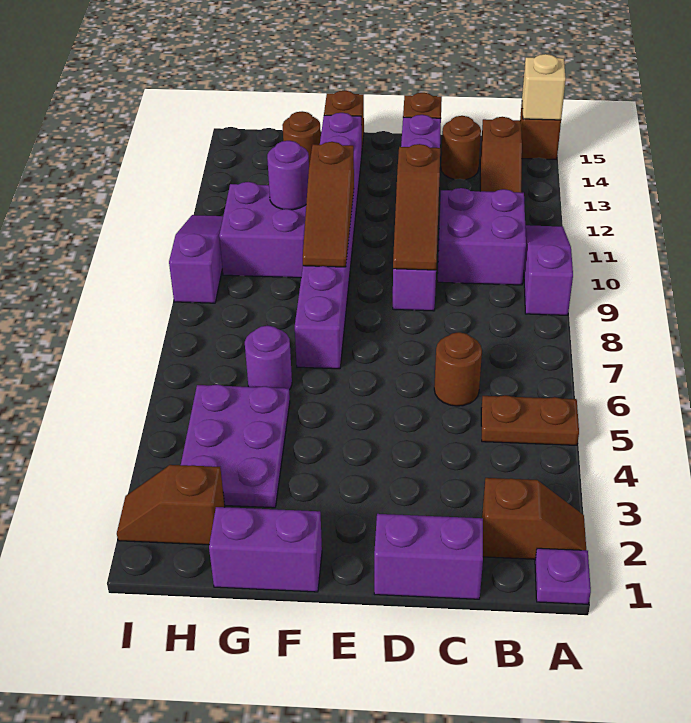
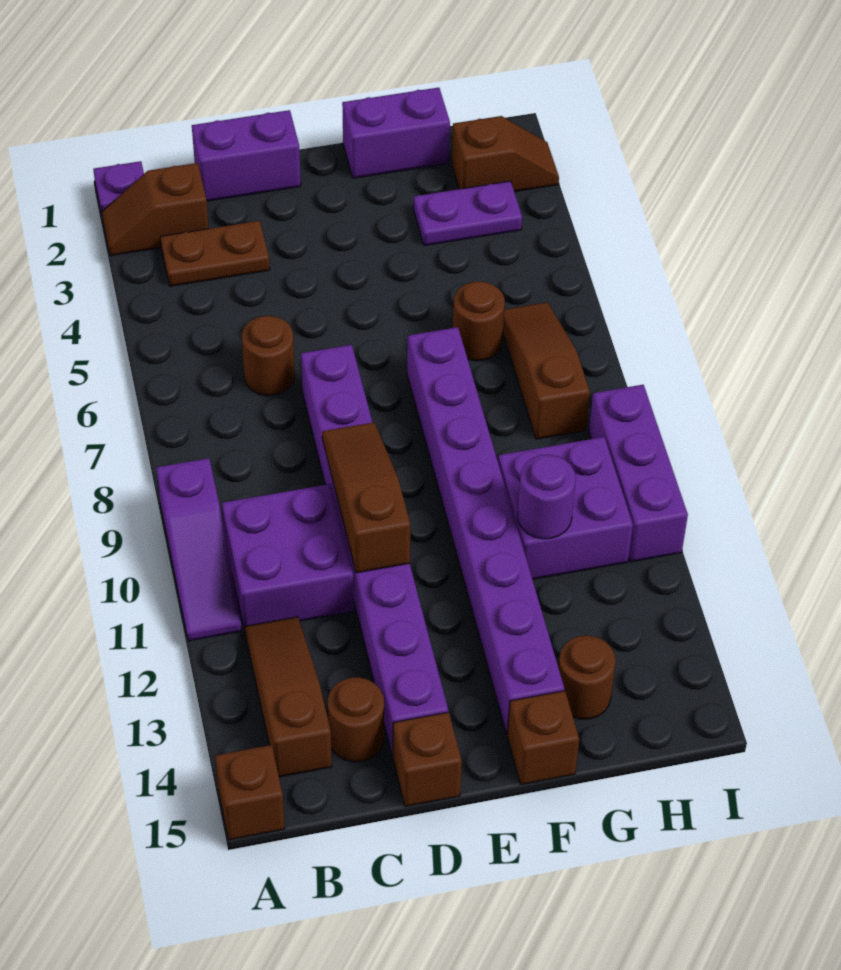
brown 1x2 plate [481,395,579,445] -> brown 1x2 plate moved to [160,221,270,286]
tan 1x1 brick [522,54,566,120] -> none
purple 1x6 brick [393,115,441,311] -> purple 1x8 brick [301,345,448,756]
brown 1x3 slope [303,142,354,267] -> brown 1x3 slope moved to [503,302,590,439]
purple 2x3 plate [181,384,290,508] -> purple 1x2 plate [413,181,522,246]
purple 1x1 round brick [245,326,292,390] -> brown 1x1 round brick [453,282,505,361]
purple 1x3 slope [169,215,223,303] -> purple 1x3 brick [589,385,688,562]

